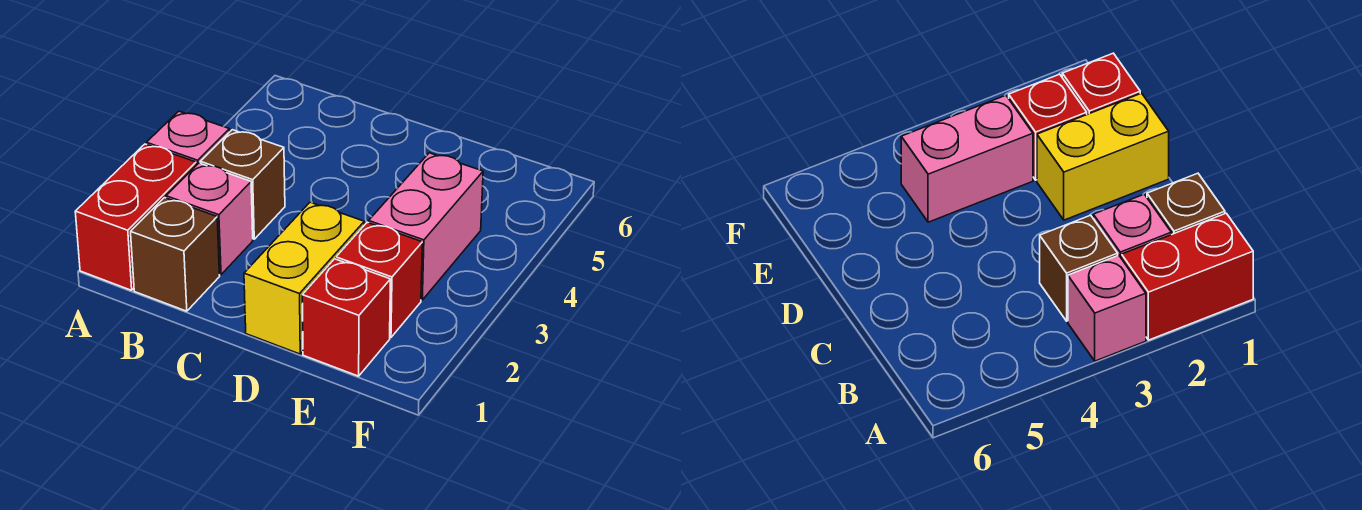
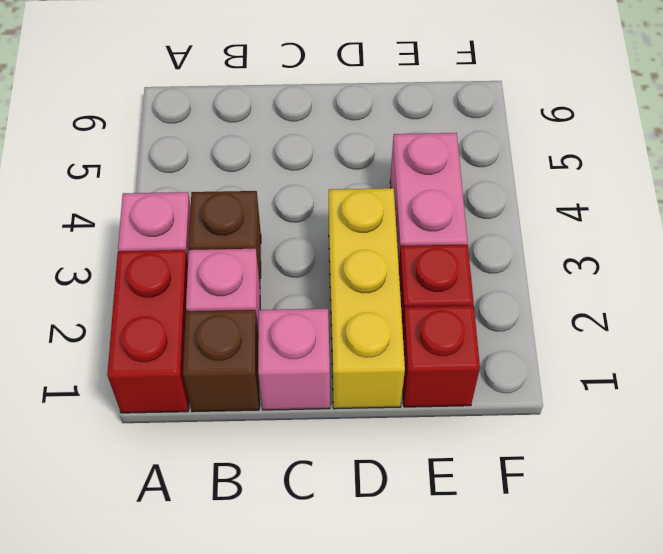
none -> pink 1x1 brick [258,309,330,410]
yellow 1x2 brick [244,202,364,354] -> yellow 1x3 brick [329,188,405,409]

